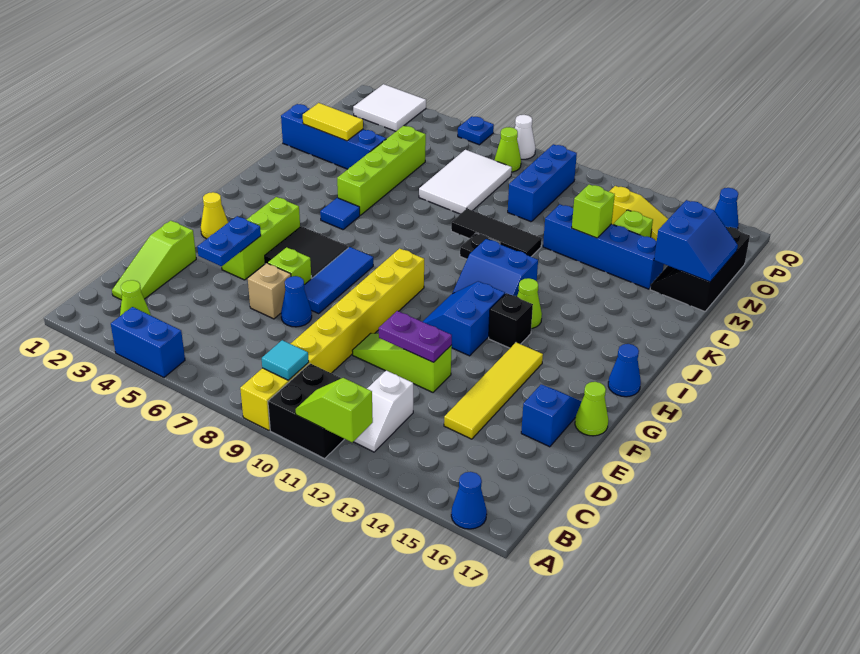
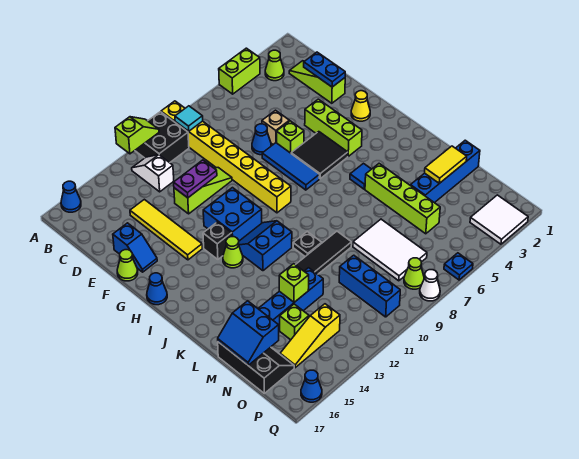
blue 1x2 brick [111,307,185,377] -> lime 1x2 brick [219,48,260,94]
blue 1x2 plate [197,216,261,266] -> blue 1x2 plate moved to [304,52,345,87]
blue 2x2 slope [423,281,505,356] -> blue 2x2 brick [203,188,262,241]

